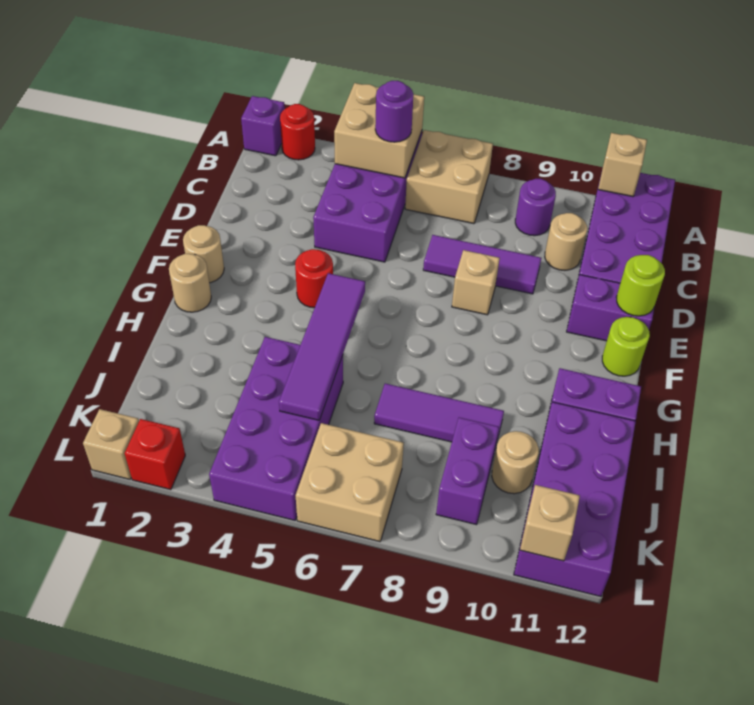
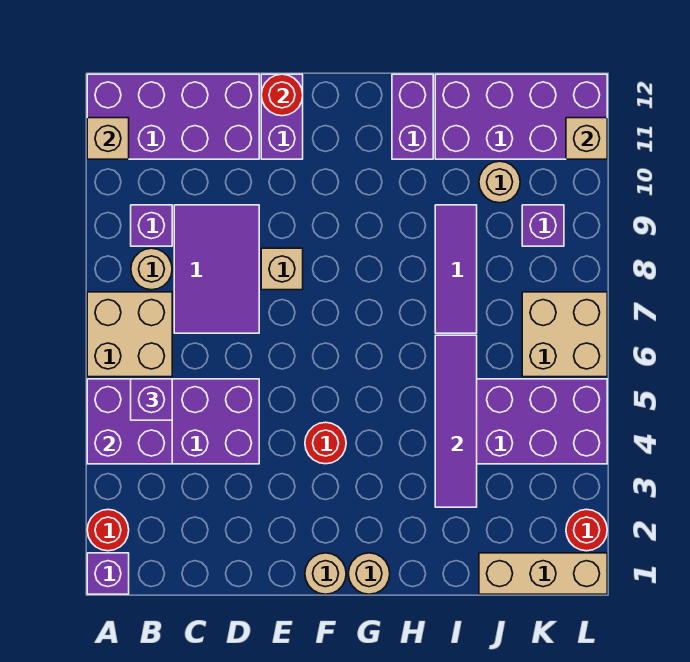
tan 2x2 brick [334,83,424,178] -> purple 2x2 brick [87,379,172,464]
purple 1x1 round brick [375,81,414,142] -> purple 1x1 brick [131,379,172,420]
purple 1x1 round brick [515,179,556,236] -> purple 1x1 brick [131,205,172,246]
tan 1x1 round brick [545,213,587,270] -> tan 1x1 round brick moved to [131,248,172,290]
purple 1x3 tile [423,235,541,294] -> purple 2x3 tile [174,205,259,333]
lime 1x1 round brick [616,255,665,316] -> red 1x1 round brick [261,74,303,116]
lime 1x1 round brick [602,317,650,376] -> none
purple 1x4 tile [279,273,365,420] -> purple 1x4 tile turned to [435,335,477,507]
purple 1x2 brick [436,417,499,525] -> purple 1x1 brick [522,205,564,246]
tan 1x1 brick [83,409,139,479] -> tan 1x3 brick [479,553,607,594]
red 1x1 brick [125,419,185,490] -> red 1x1 round brick [566,509,607,551]

